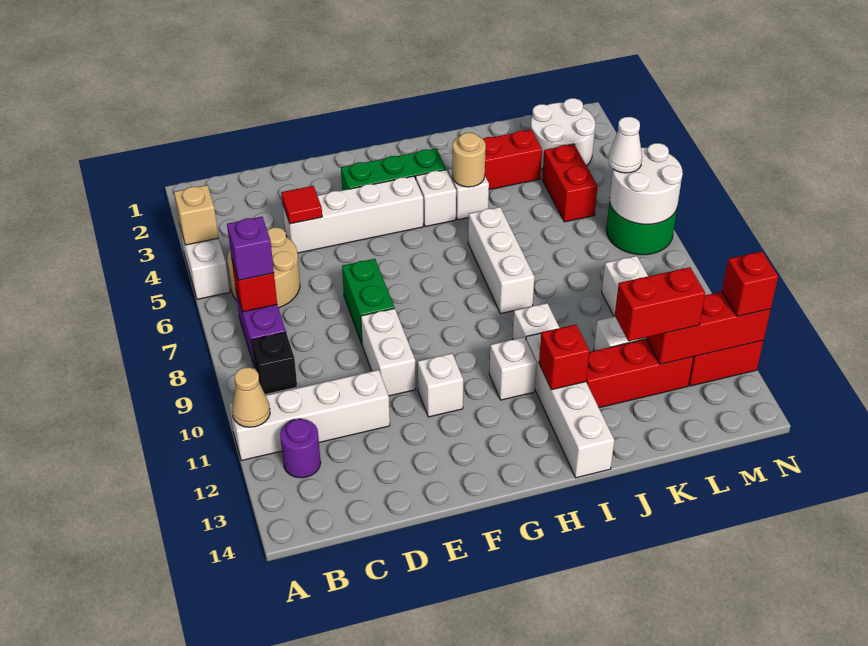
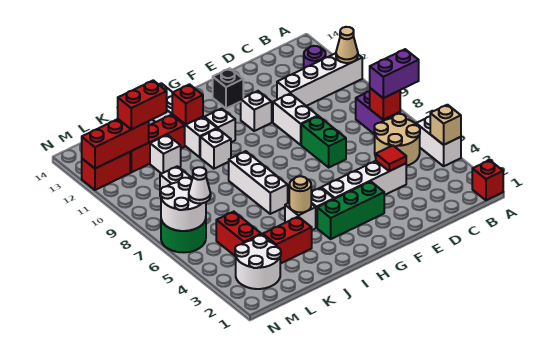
purple 1x1 brick [227,217,274,280] -> purple 1x2 brick [370,49,419,98]
black 1x1 brick [251,332,297,395] -> black 1x1 brick moved to [213,68,243,108]
red 1x1 brick [722,251,778,316] -> red 1x1 brick moved to [472,160,503,200]

